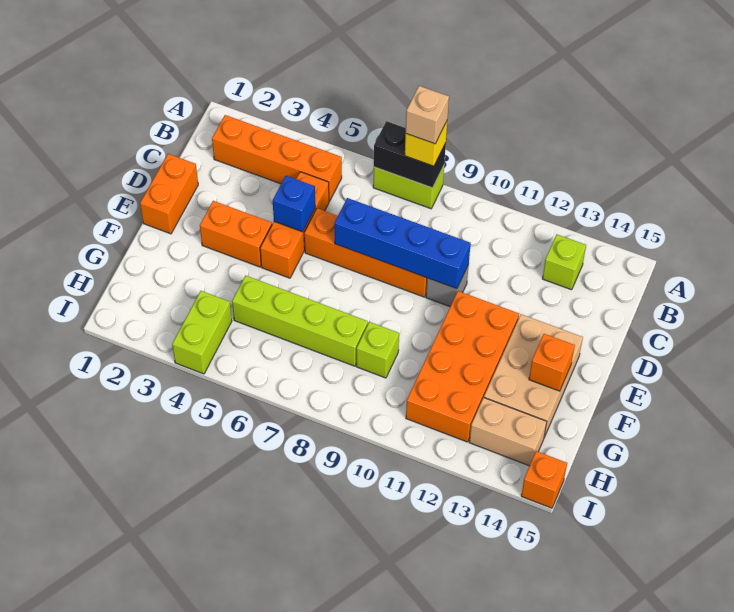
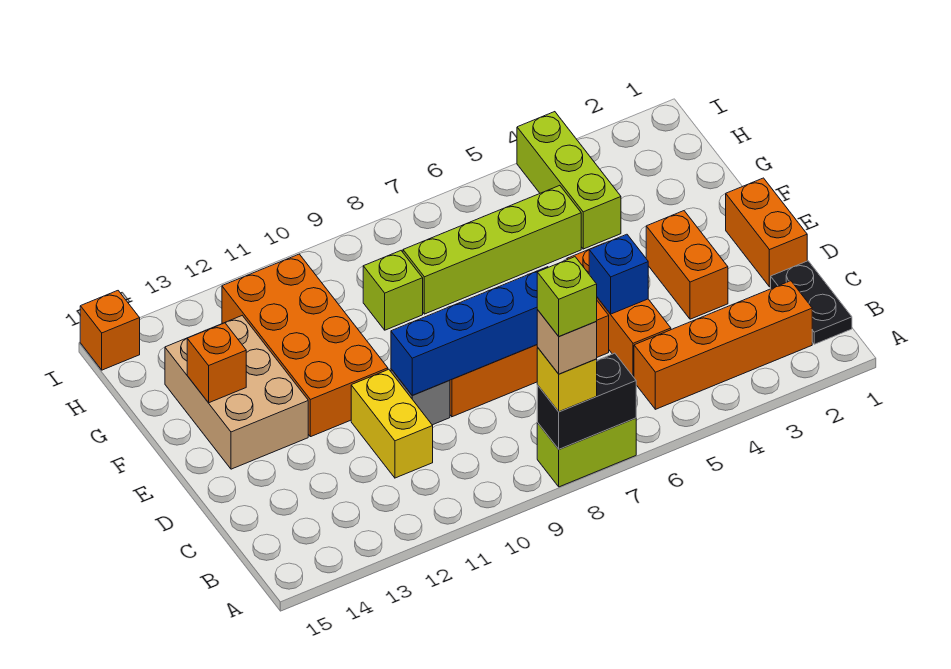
none -> black 1x2 plate [771,261,852,344]
lime 1x1 brick [542,235,586,290] -> lime 1x1 brick moved to [537,257,597,336]
none -> yellow 1x2 brick [351,369,433,478]
orange 1x2 brick [200,201,272,267] -> orange 1x2 brick turned to [646,211,728,319]
lime 1x2 brick [172,291,232,374] -> lime 1x3 brick [517,112,621,249]
tan 1x2 brick [469,398,547,466] -> none

